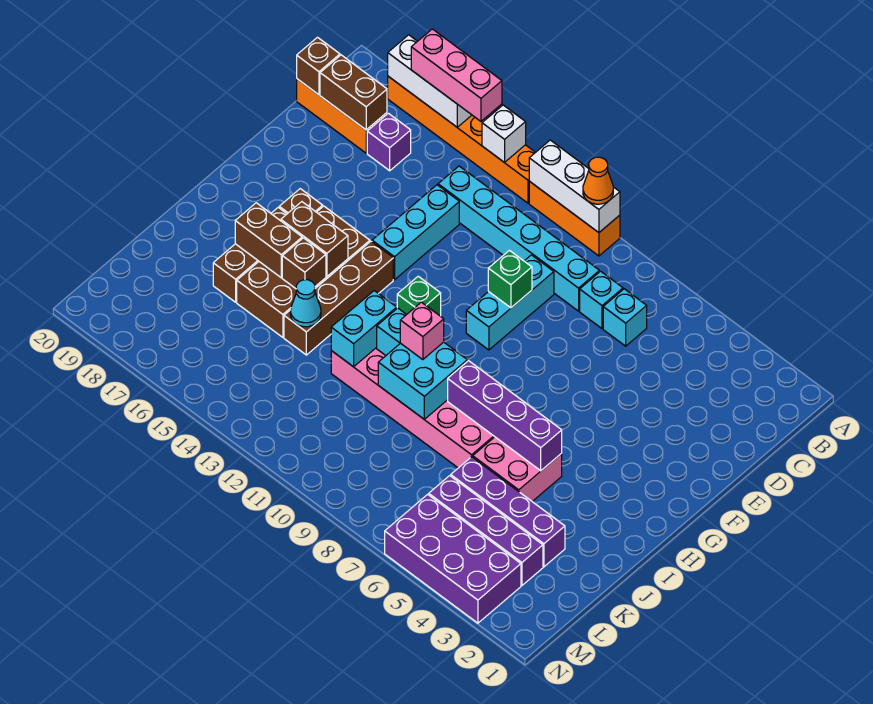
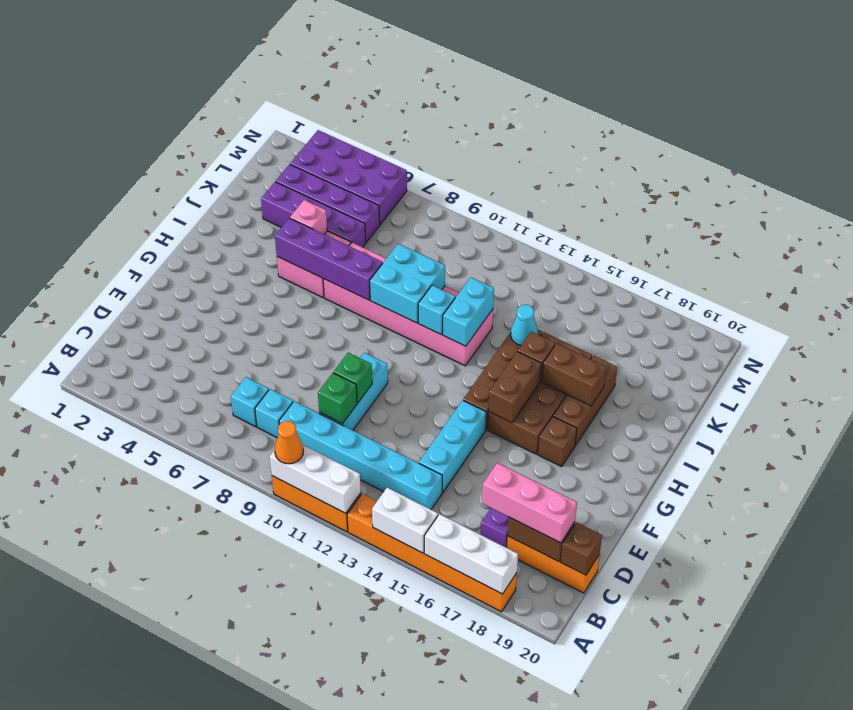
white 1x1 brick [482,105,526,163] -> white 1x2 brick [372,488,438,553]
pink 1x3 brick [411,29,502,121] -> pink 1x3 brick moved to [482,463,577,543]
green 1x1 brick [397,276,441,316] -> green 1x1 brick moved to [318,373,357,424]
brown 1x2 brick [281,202,348,276] -> brown 1x2 brick turned to [488,352,541,423]
pink 1x1 brick [400,302,444,360] -> pink 1x1 brick moved to [290,200,327,234]

